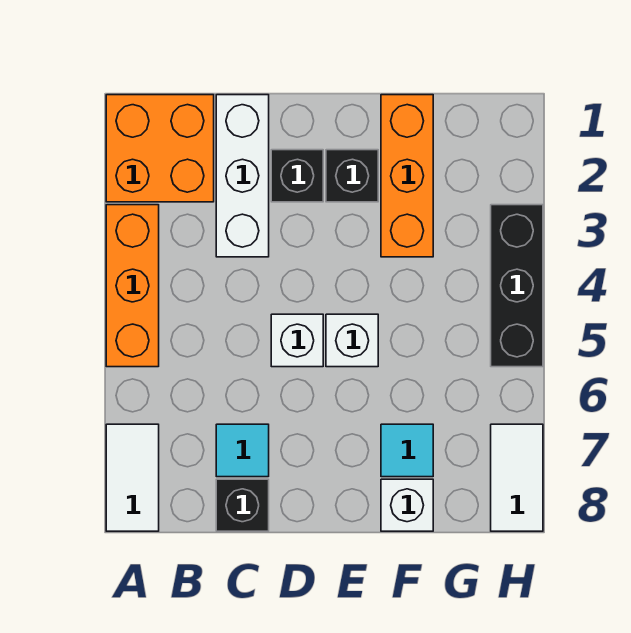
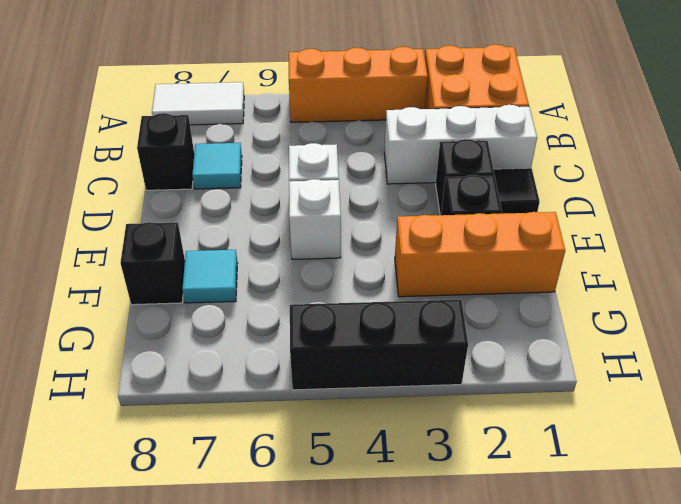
none -> black 1x1 tile [494,168,540,214]
white 1x1 brick [381,479,433,531] -> black 1x1 brick [121,222,185,305]
white 1x2 tile [491,424,543,531] -> none

